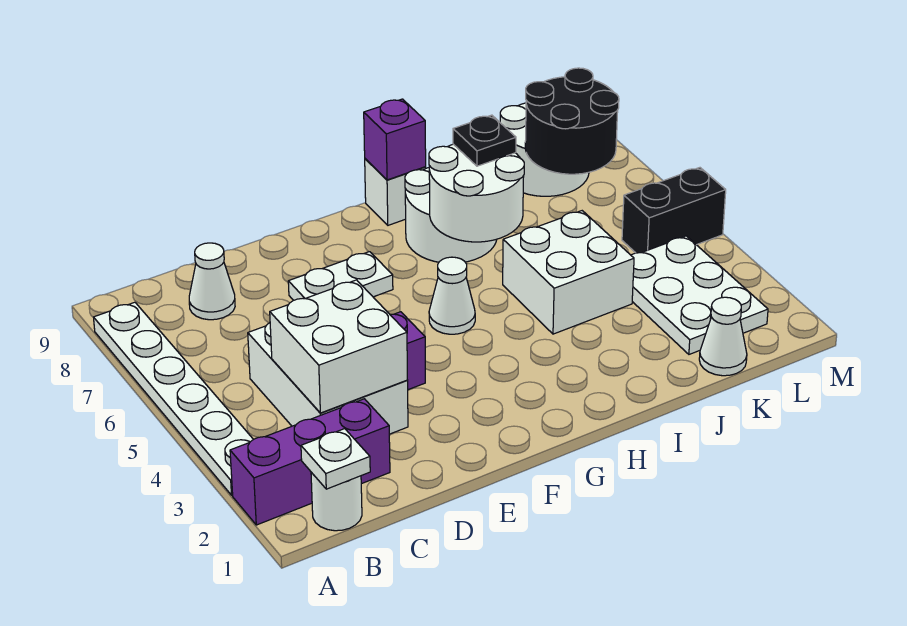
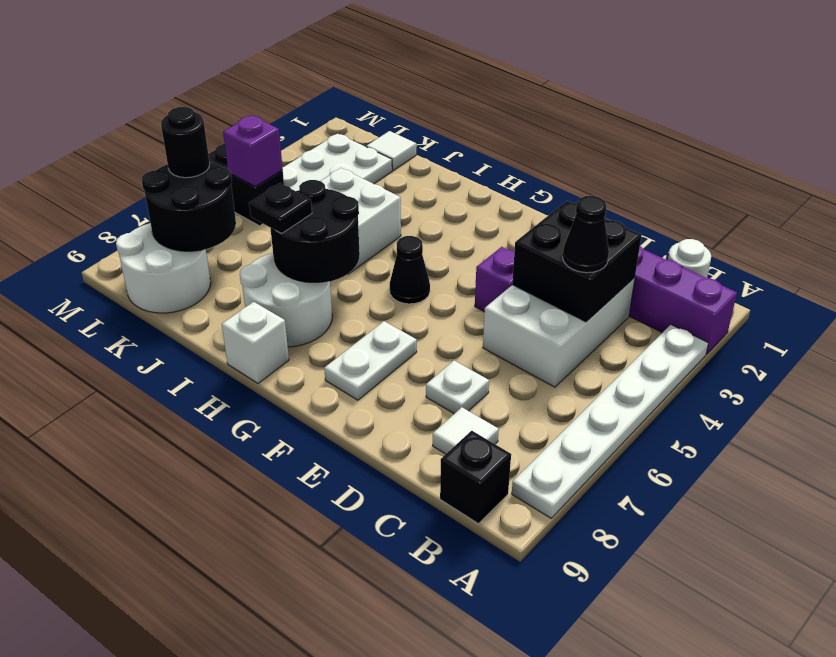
white 1x1 plate [301,429,370,489] -> white 1x1 plate moved to [426,361,489,414]
none -> black 1x1 brick [440,431,511,524]
white 2x2 brick [270,280,407,413] -> black 2x2 brick [512,201,642,322]
none -> black 1x1 cone [563,196,609,273]
white 1x1 cone [189,243,235,320] -> white 1x1 tile [433,407,499,454]
white 1x2 plate [288,252,393,300] -> white 1x2 plate turned to [324,321,417,400]
white 1x1 cone [429,257,475,334] -> black 1x1 cone [390,236,430,304]
white 2x2 round brick [429,144,524,242] -> black 2x2 round brick [270,180,360,283]
purple 1x1 brick [364,99,426,180] -> purple 1x1 brick moved to [223,115,283,187]
white 1x1 cone [699,297,747,376] -> white 1x1 tile [366,131,416,170]
none -> black 1x1 round brick [161,107,210,178]

